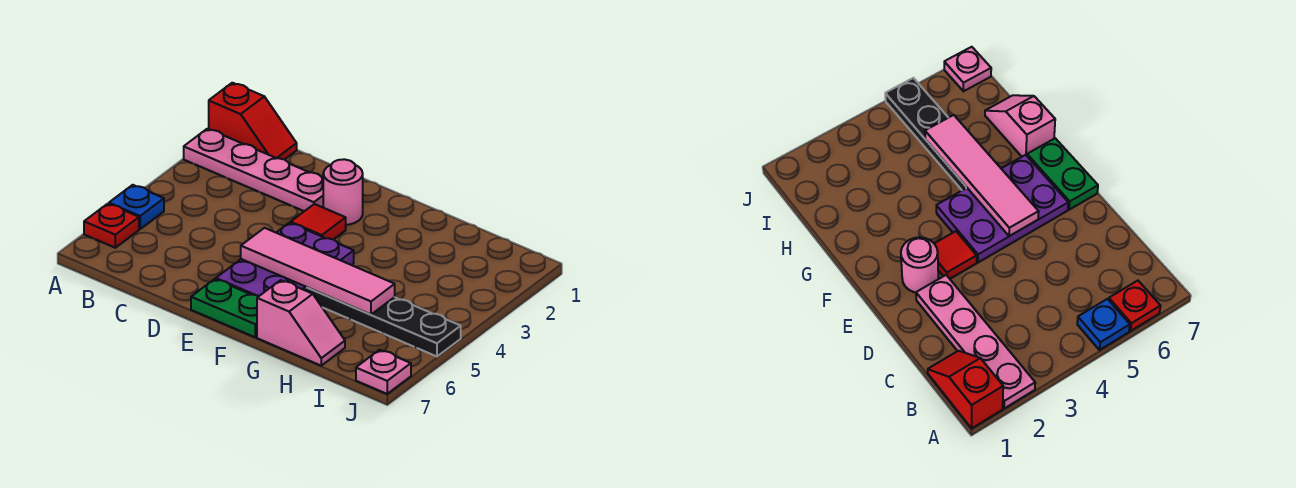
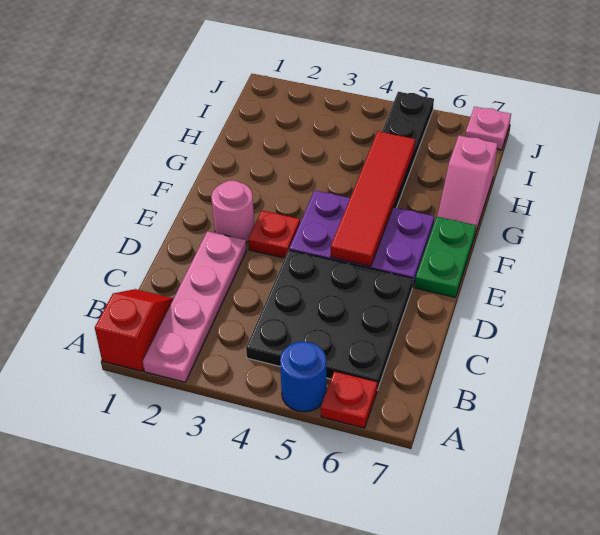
blue 1x1 plate [109,185,164,229] -> blue 1x1 round brick [280,342,326,412]
none -> black 3x3 plate [246,250,413,390]
red 1x1 tile [291,204,346,240] -> red 1x1 plate [248,211,300,258]
pink 1x4 tile [241,228,395,314] -> red 1x4 tile [331,131,415,266]
pink 1x2 slope [257,280,345,365] -> pink 1x2 slope turned to [437,136,498,234]

